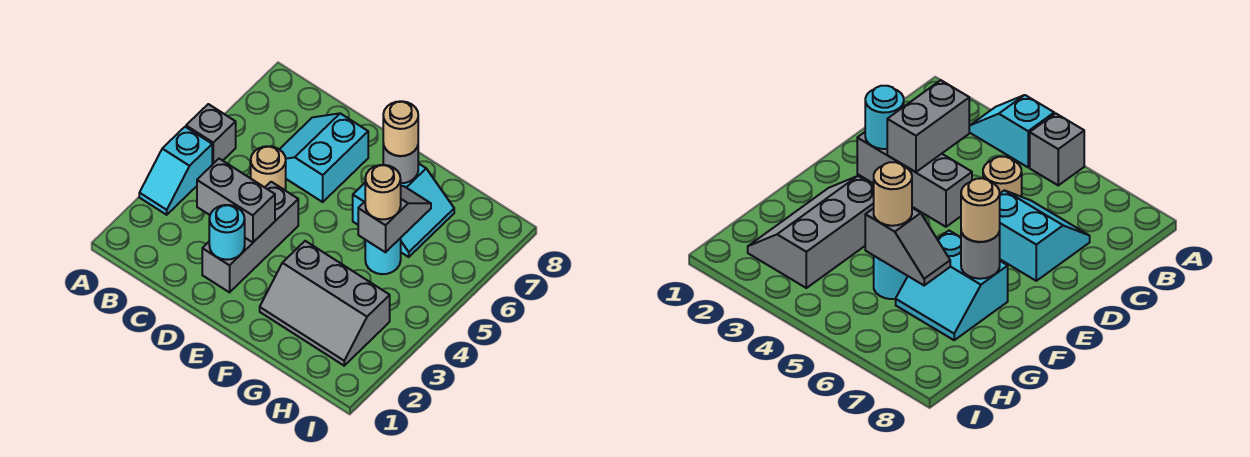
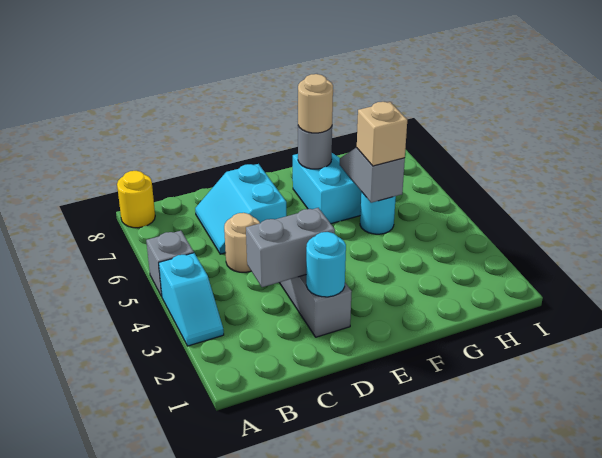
none -> yellow 1x1 round brick [117,171,155,228]
grey 2x3 slope [260,241,390,366] -> none
tan 1x1 round brick [365,165,401,219] -> tan 1x1 brick [357,102,407,166]

